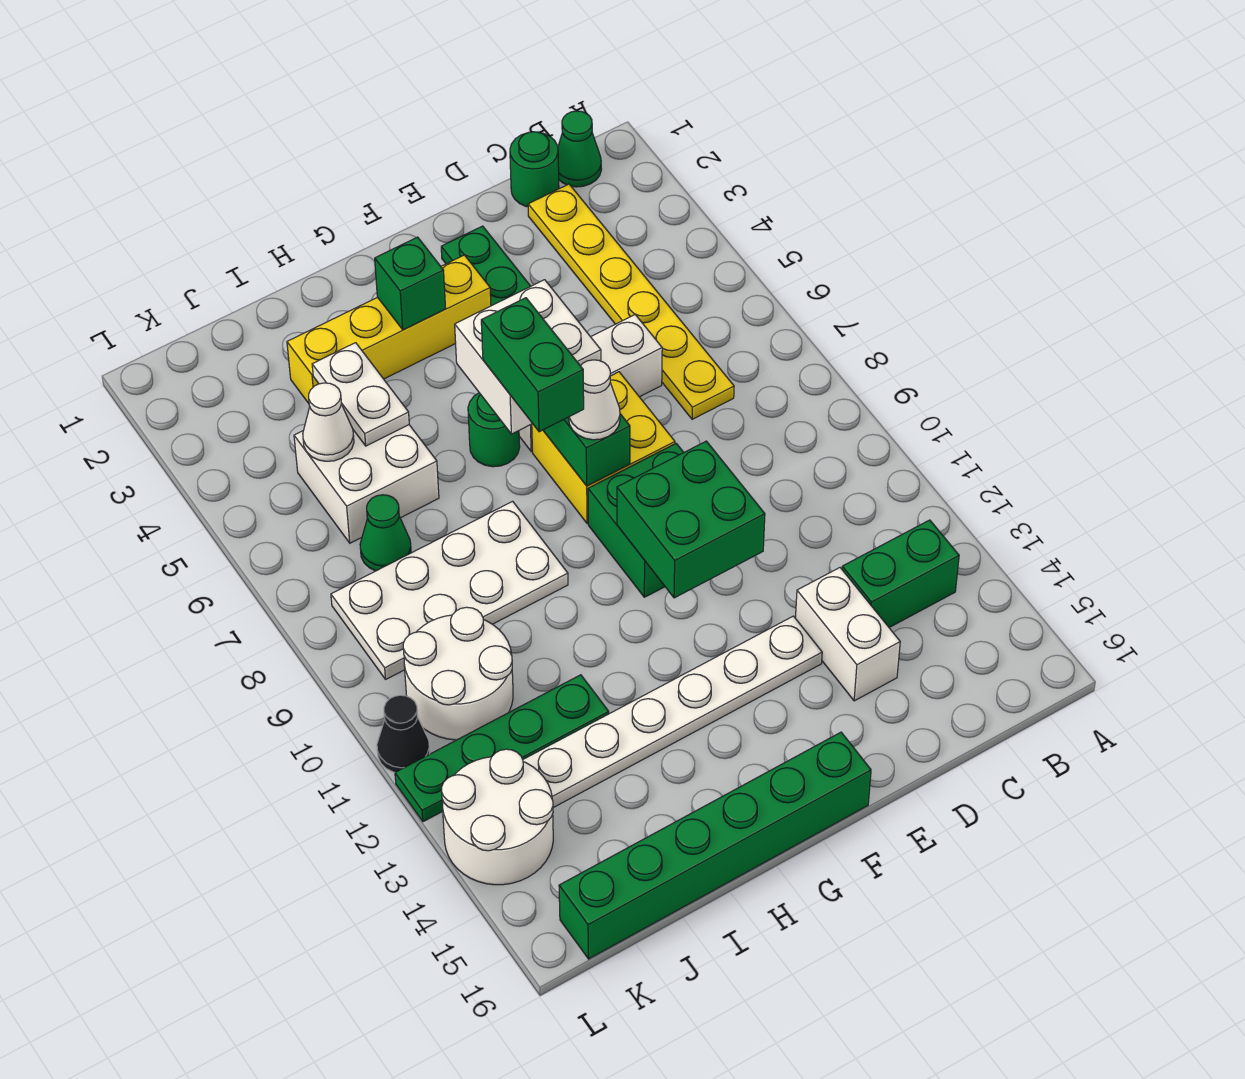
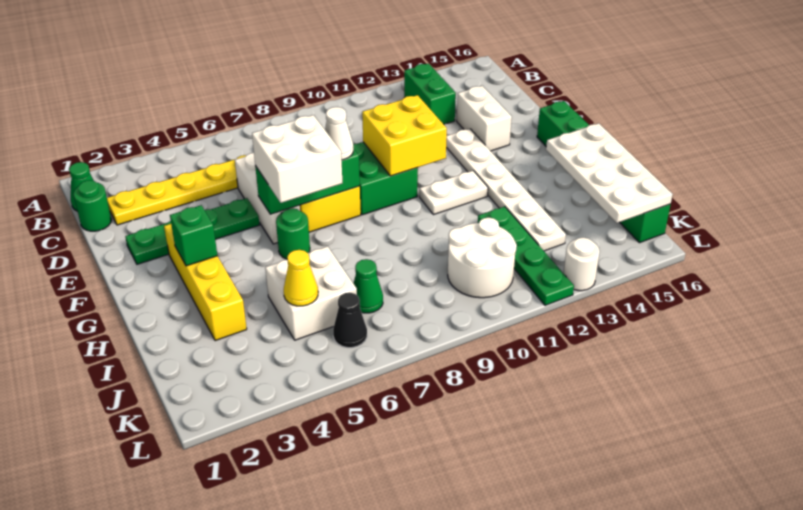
white 1x2 brick [795,568,900,701] -> white 1x2 brick turned to [457,86,512,151]
green 2x2 brick [617,441,765,598] -> yellow 2x2 brick [362,95,447,176]
green 1x2 brick [481,298,584,432] -> none
white 2x4 plate [331,501,568,679] -> white 2x4 plate moved to [546,123,673,223]
white 1x2 plate [312,343,409,446] -> white 1x2 plate moved to [419,171,488,215]
white 1x1 cone [303,383,354,461] -> yellow 1x1 cone [284,250,318,306]
white 2x2 round brick [442,749,553,885] -> white 1x1 round brick [564,237,600,291]
black 1x1 cone [377,695,430,772] -> black 1x1 cone moved to [333,292,367,348]

